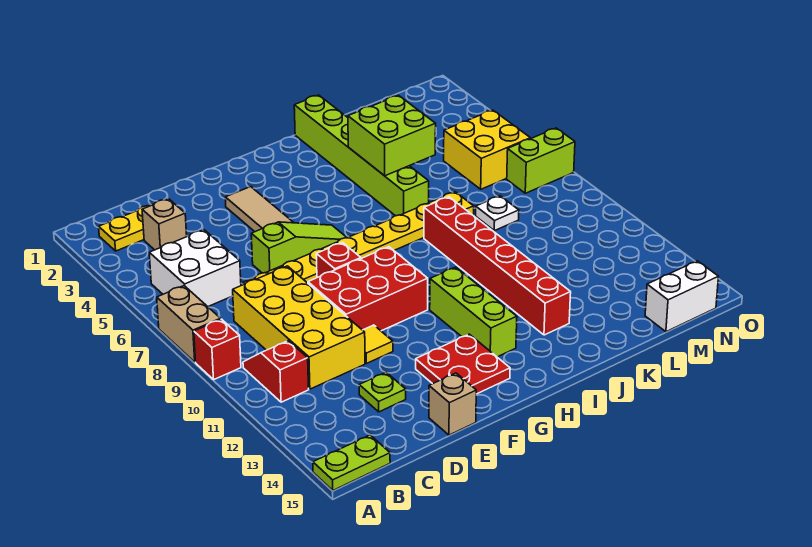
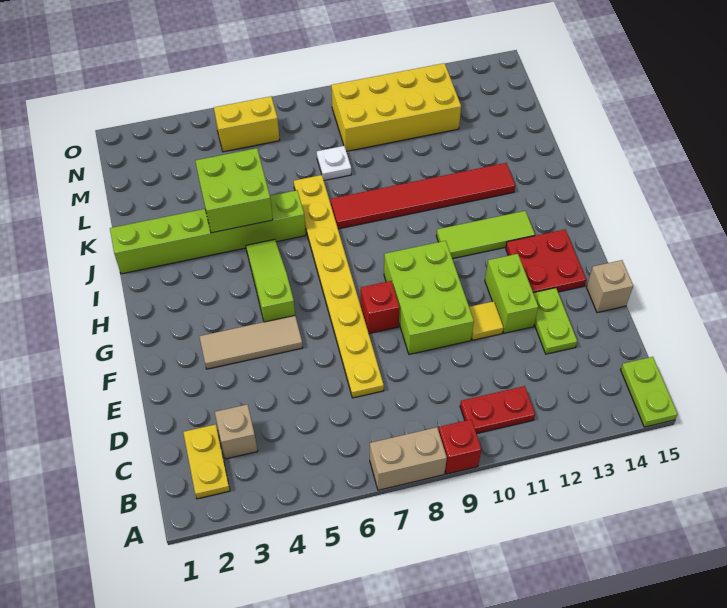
white 2x2 brick [149,230,241,307] -> none
red 1x2 slope [243,341,309,402] -> red 1x2 plate [460,386,535,434]
yellow 2x4 brick [233,266,365,389] -> yellow 2x4 brick moved to [331,63,461,151]
lime 1x1 plate [359,372,406,412] -> lime 1x2 plate [533,288,577,354]
lime 1x3 slope [251,222,347,273] -> lime 1x3 slope moved to [246,239,295,322]
red 2x3 brick [308,247,428,331] -> lime 2x3 brick [384,241,474,354]
lime 1x3 brick [430,267,517,357] -> lime 1x3 tile [436,211,535,259]
red 1x6 brick [424,197,571,335] -> red 1x6 tile [331,163,515,229]
yellow 2x2 brick [444,110,530,189] -> yellow 1x2 brick [214,96,280,152]
white 1x2 brick [645,261,718,332] -> none
lime 1x2 brick [507,128,575,193] -> lime 1x2 brick moved to [485,254,538,333]

